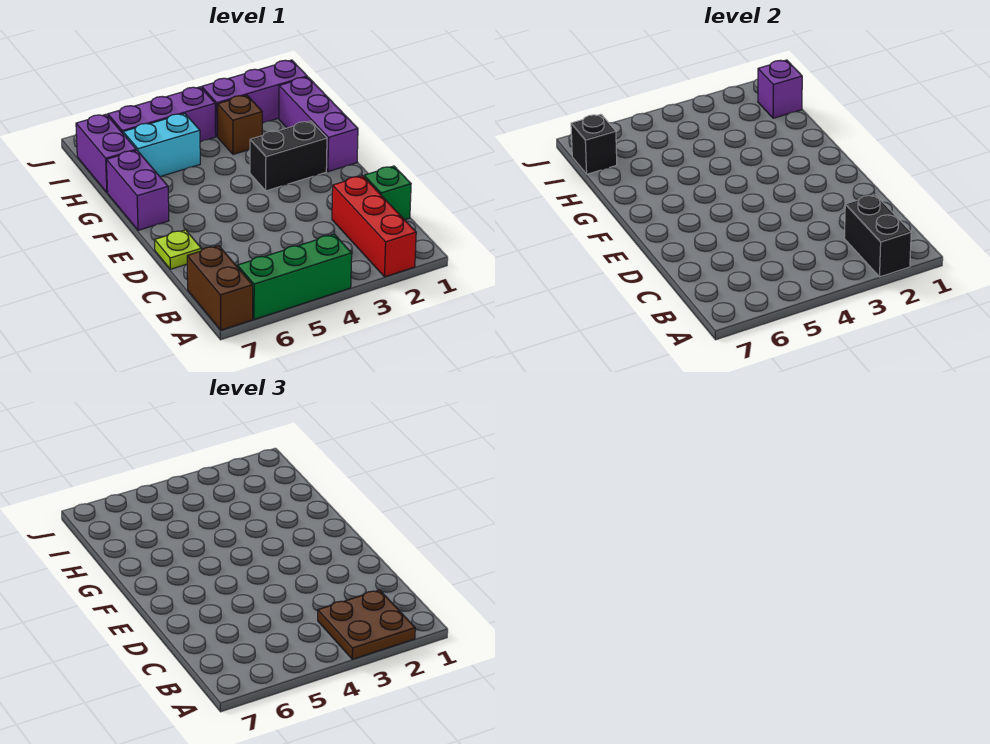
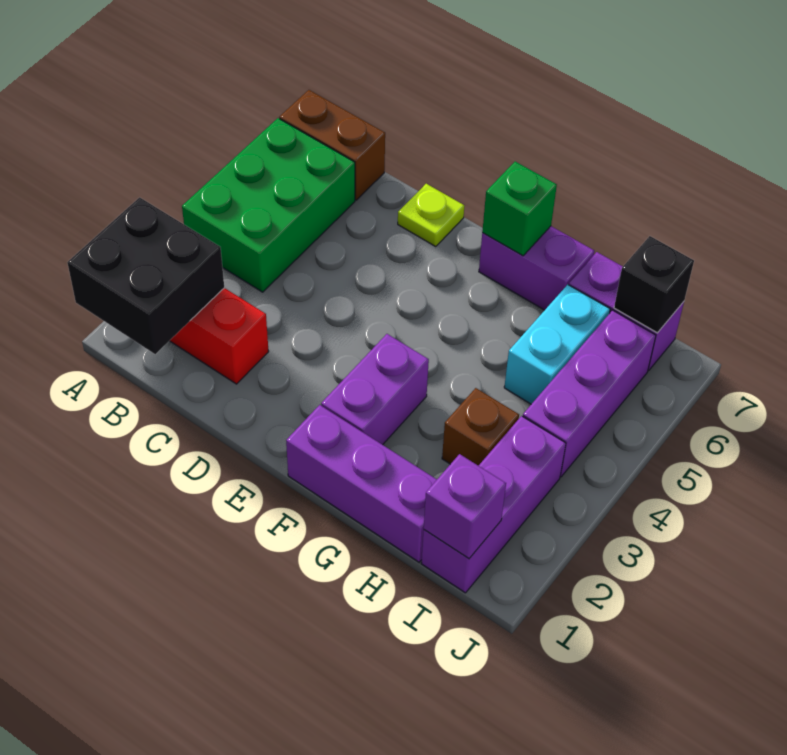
black 1x2 brick [844,195,911,277] -> black 2x2 brick [67,197,224,354]
brown 2x2 plate [318,590,415,659] -> none
green 1x3 brick [238,234,352,319] -> green 2x3 brick [182,118,355,292]
green 1x1 brick [364,166,411,220] -> green 1x1 brick moved to [482,162,557,256]
black 1x2 brick [250,121,327,191] -> purple 1x2 brick [321,334,429,445]

